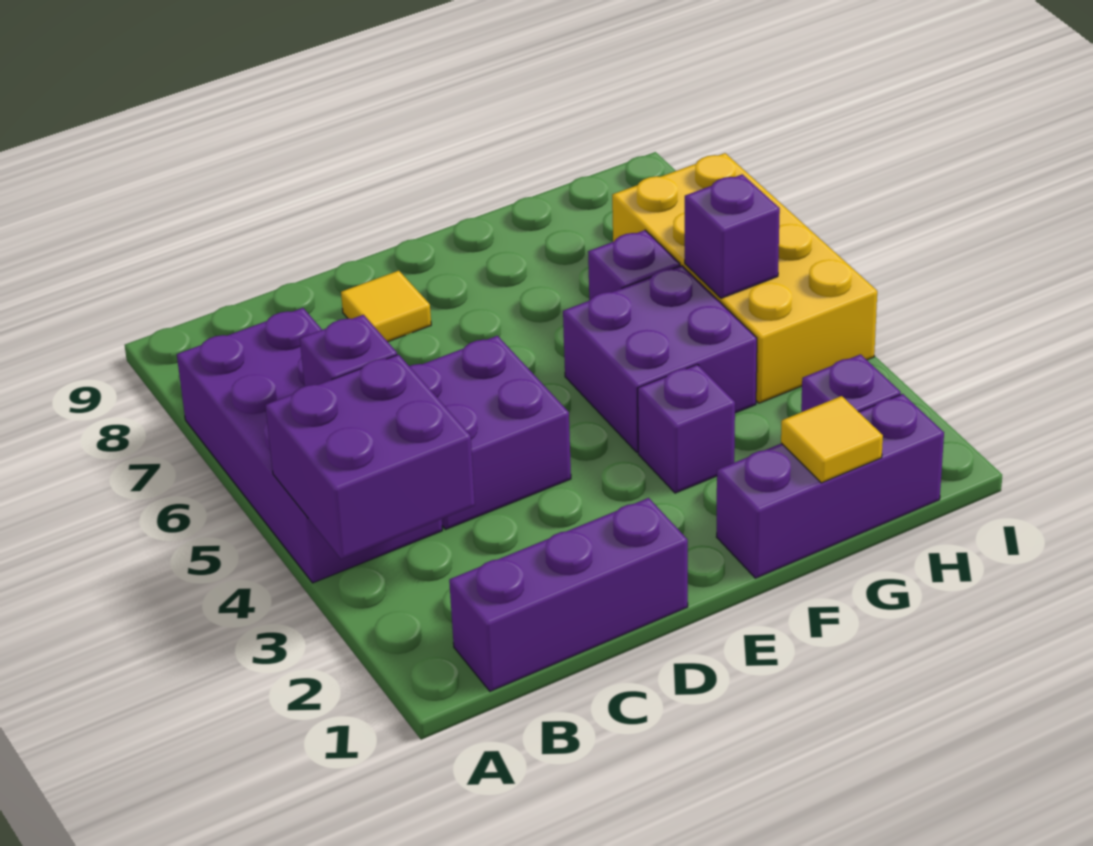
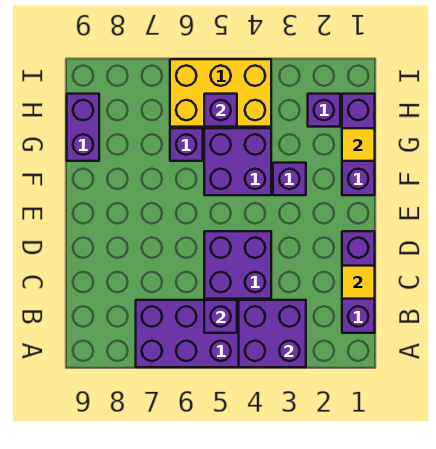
yellow 1x1 tile [341,271,431,342] -> yellow 1x1 tile moved to [342,266,375,299]
none -> purple 1x2 brick [67,94,99,161]
yellow 2x4 brick [612,153,877,403] -> yellow 2x3 brick [170,59,271,127]

